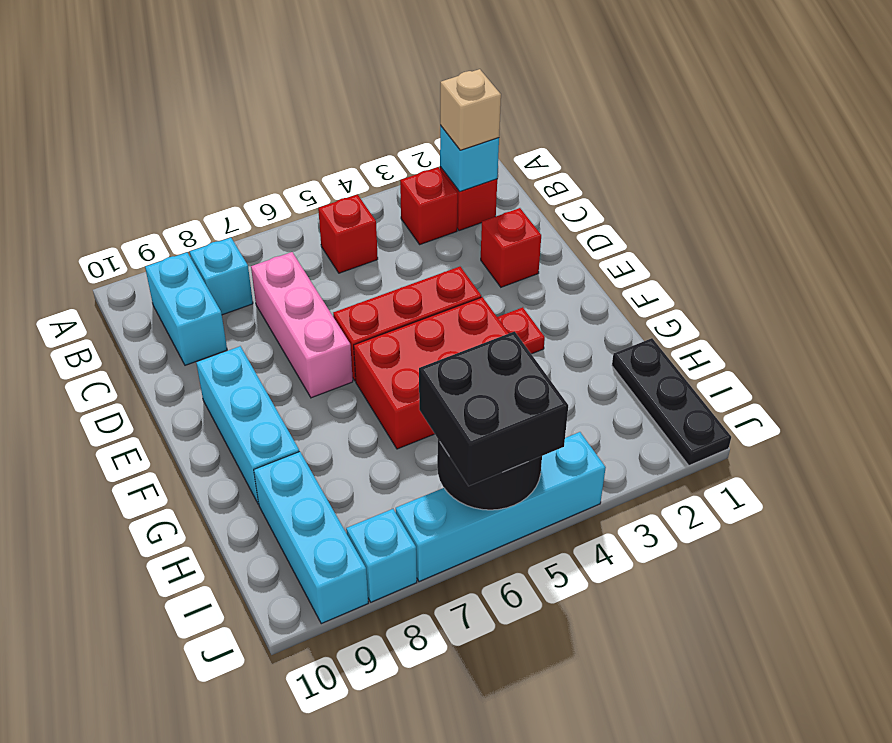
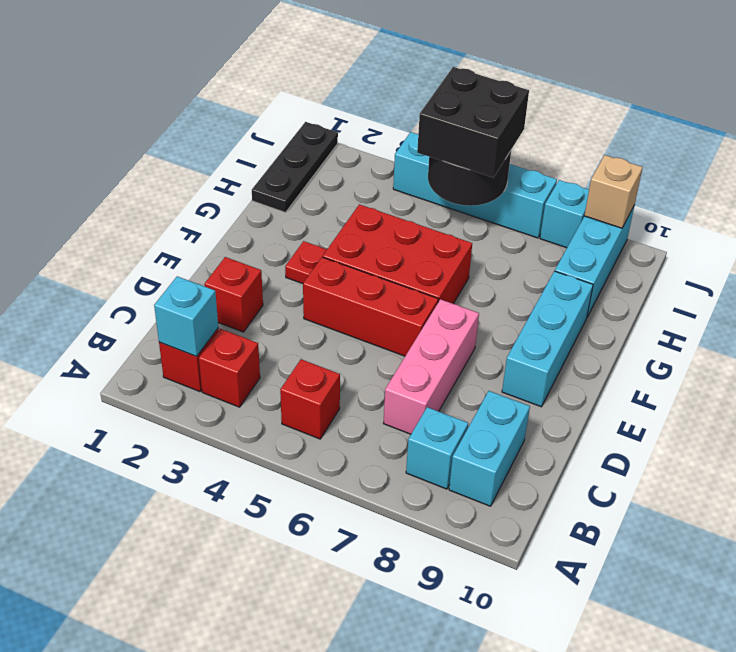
tan 1x1 brick [440,69,501,150] -> tan 1x1 brick moved to [584,155,643,228]

